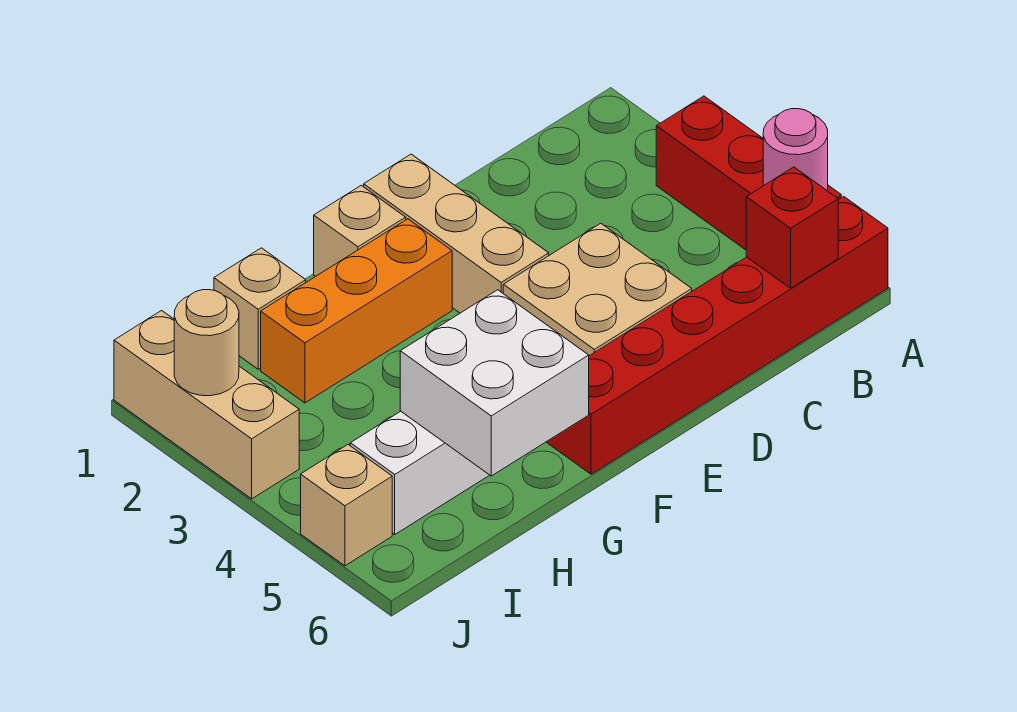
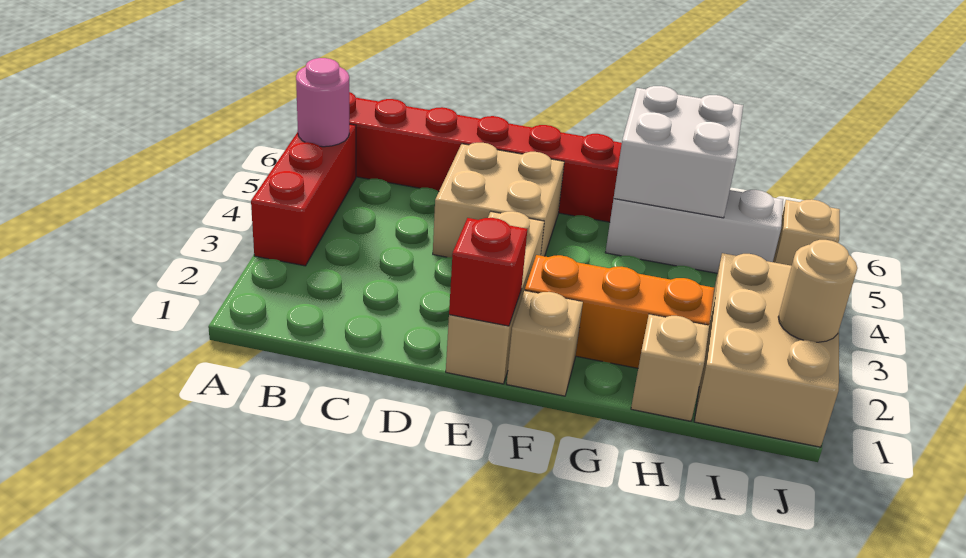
red 1x1 brick [746,167,838,288] -> red 1x1 brick moved to [449,218,527,326]
tan 1x3 brick [114,311,299,499] -> tan 2x3 brick [694,253,839,447]

